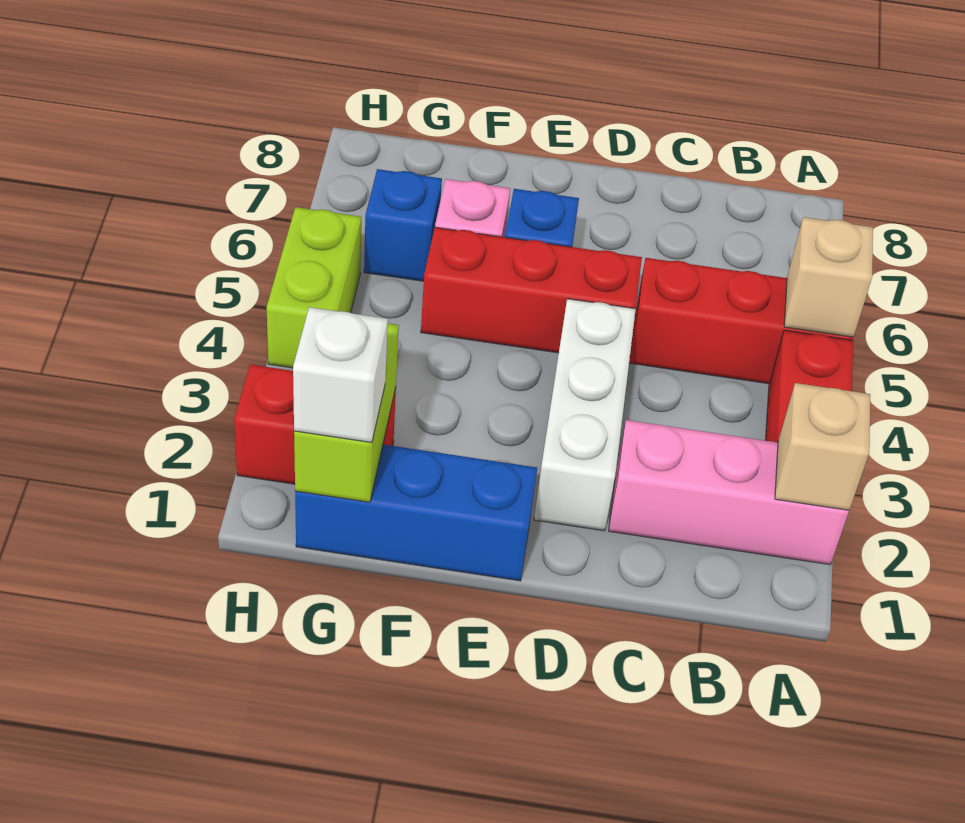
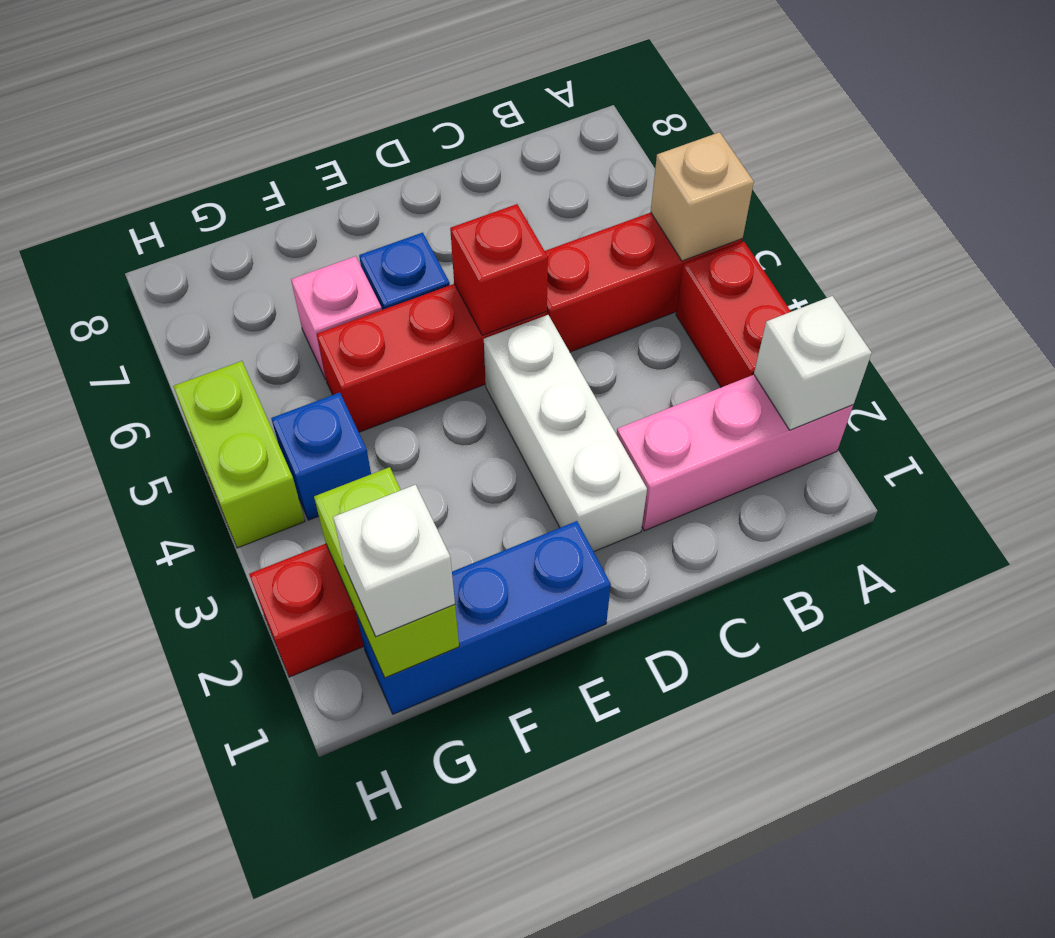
tan 1x1 brick [775,383,870,510] -> white 1x1 brick [754,296,872,430]
none -> red 1x1 brick [450,204,548,335]
blue 1x1 brick [364,169,442,281] -> blue 1x1 brick moved to [271,392,371,520]

